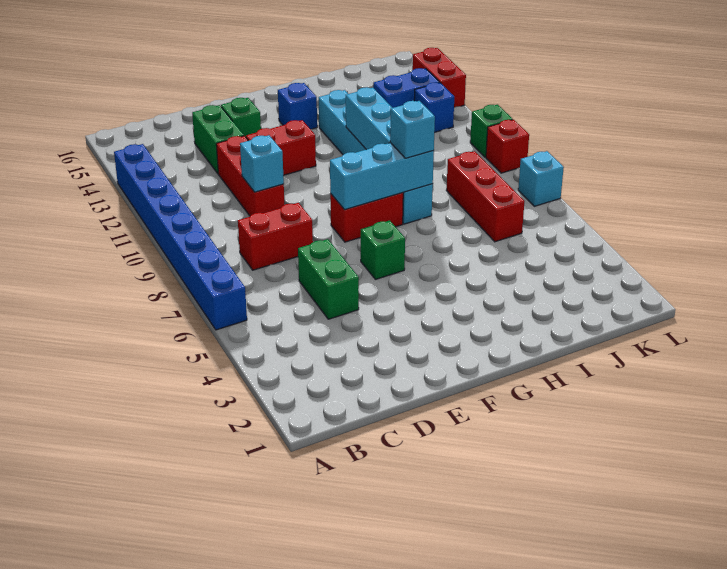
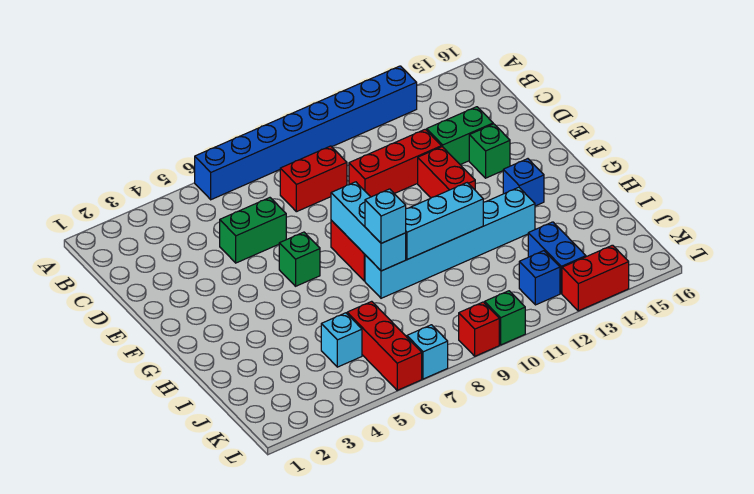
red 1x2 brick [238,203,313,270] -> red 1x2 brick turned to [280,146,347,212]
cyan 1x1 brick [240,135,284,192] -> cyan 1x1 brick moved to [321,313,362,367]
red 1x3 brick [446,151,525,242] -> red 1x3 brick turned to [347,301,422,390]

